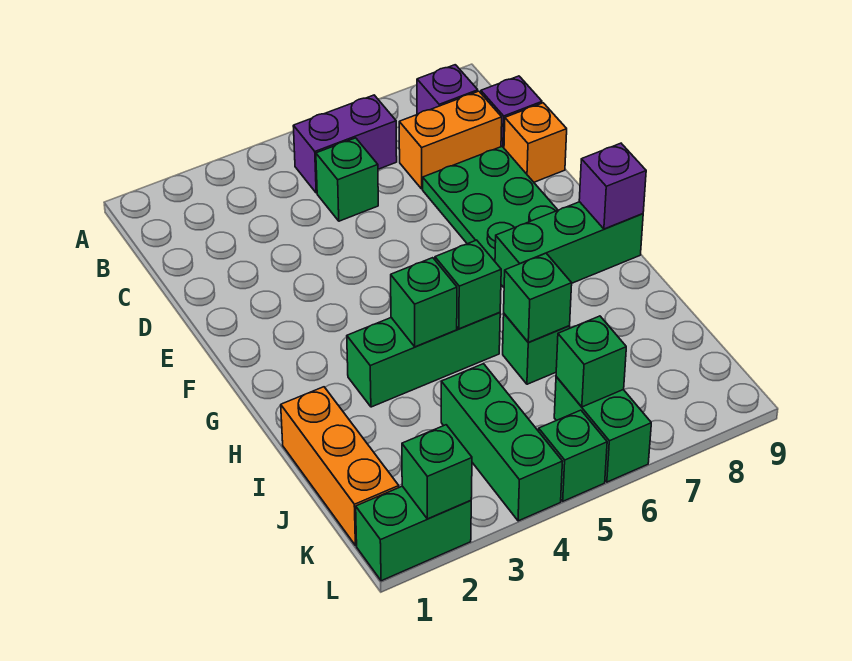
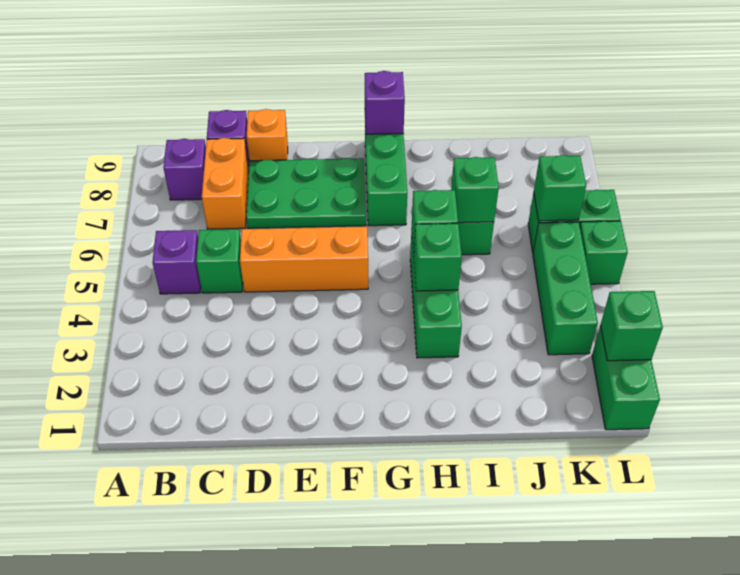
purple 1x2 brick [293,95,397,193] -> purple 1x1 brick [152,230,201,294]
orange 1x3 brick [281,387,399,546] -> orange 1x3 brick moved to [240,226,368,292]
green 1x3 brick [441,364,563,521] -> green 1x3 brick turned to [533,222,598,355]

